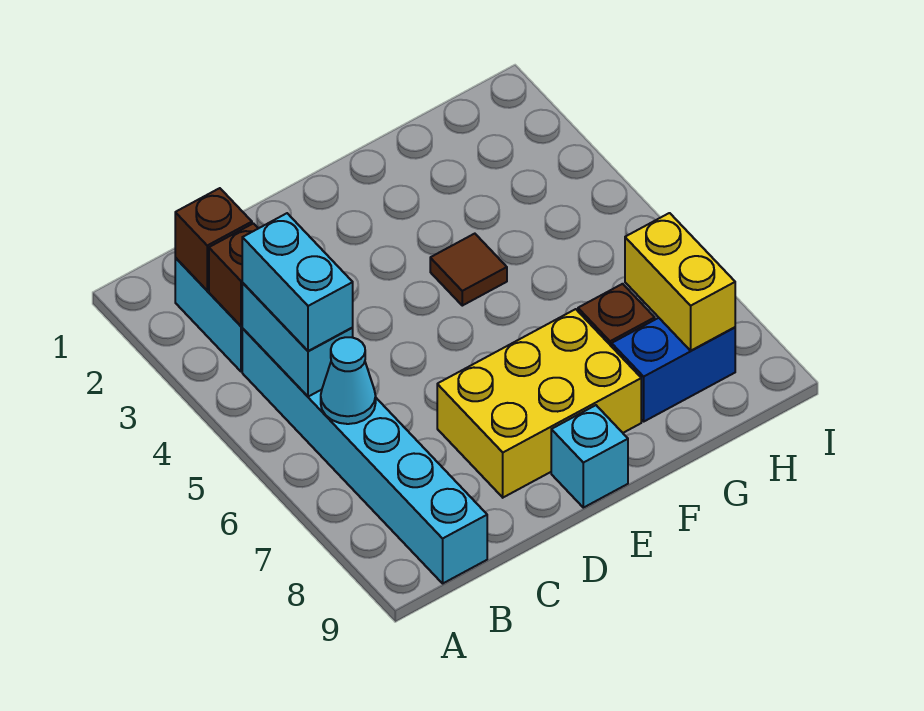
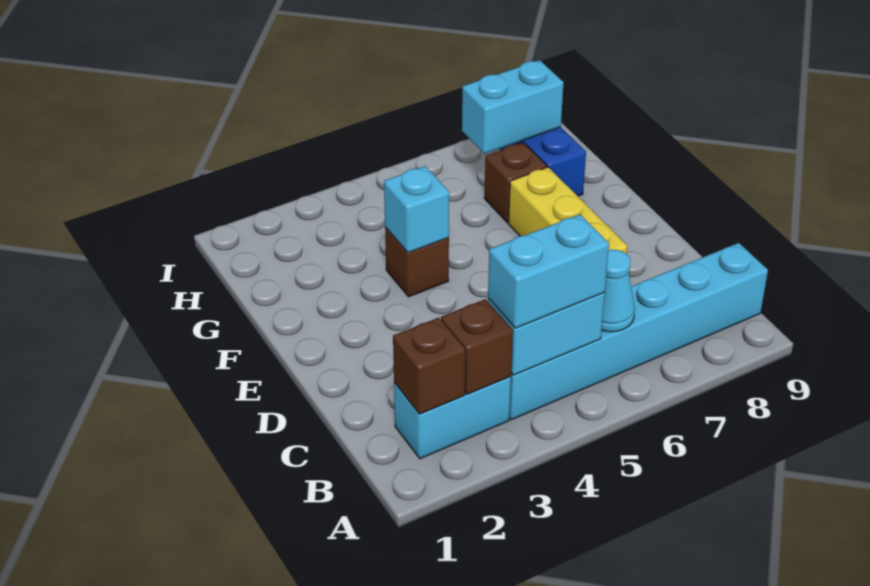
yellow 2x3 brick [437,309,641,497] -> yellow 1x3 brick [509,167,627,254]
cyan 1x1 brick [551,405,628,508] -> cyan 1x1 brick moved to [384,166,449,253]
brown 1x1 tile [430,234,507,306] -> brown 1x1 brick [385,227,449,297]
yellow 1x2 brick [625,213,735,351] -> cyan 1x2 brick [462,60,564,154]

